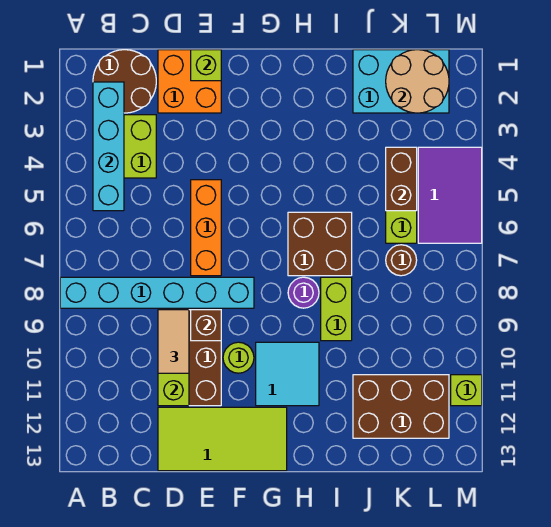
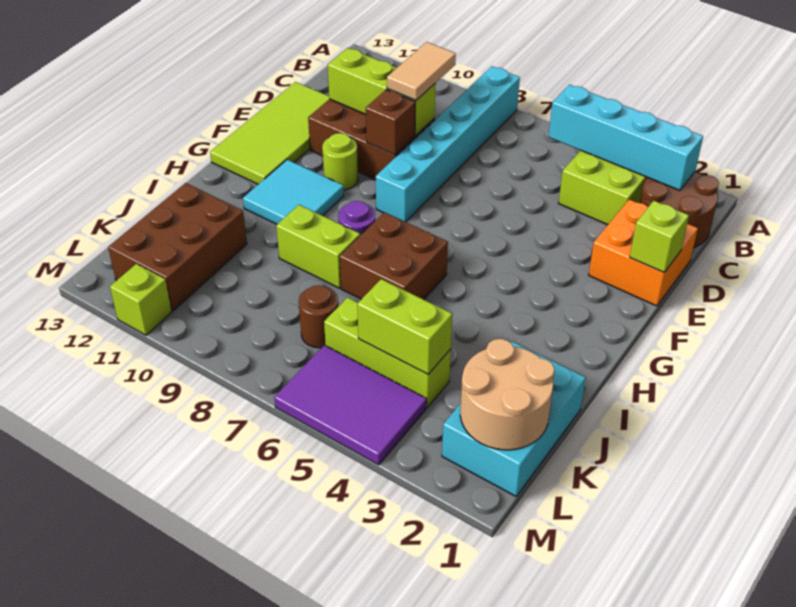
tan 1x2 tile [158,310,189,373] -> tan 1x2 tile turned to [387,42,456,100]
orange 1x3 brick [191,180,221,276] -> none
brown 1x2 brick [386,147,417,211] -> lime 1x2 brick [357,279,452,374]

